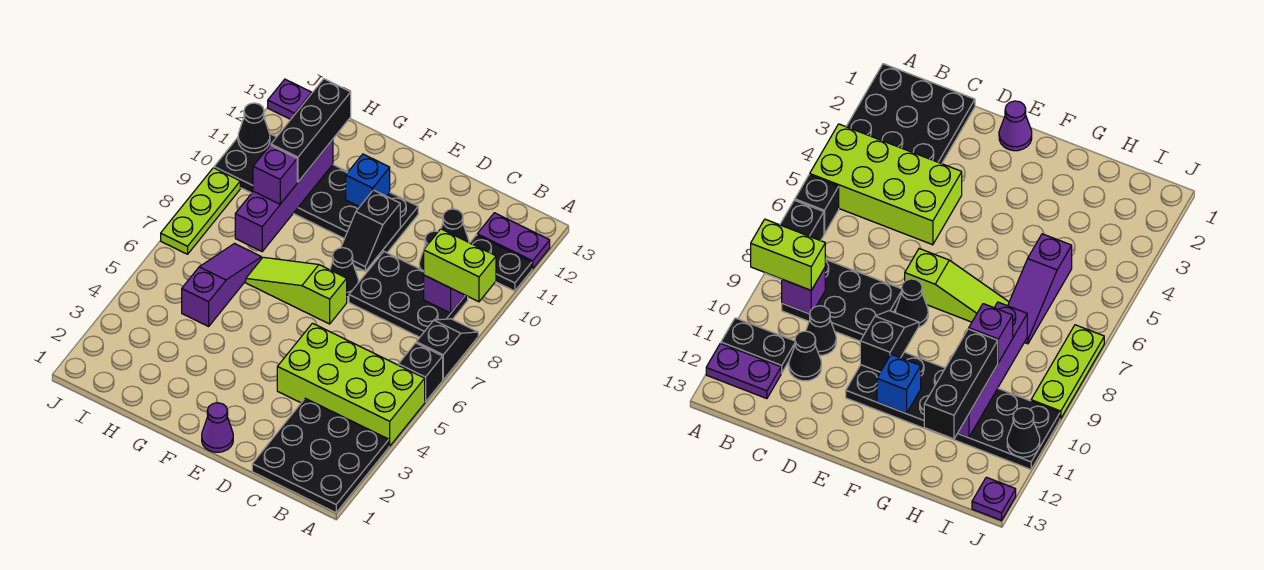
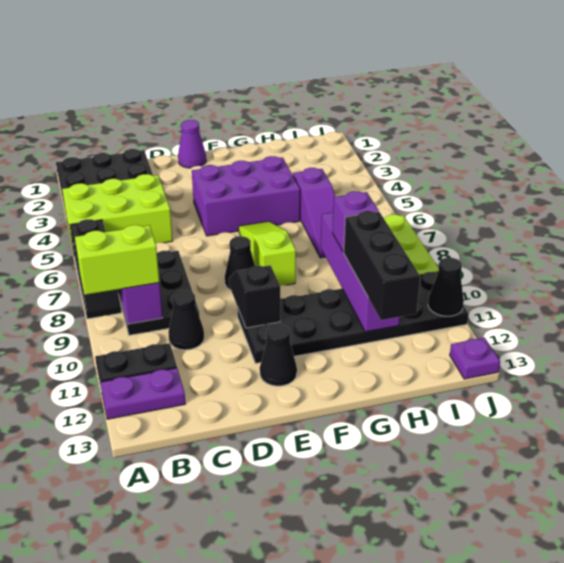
lime 2x4 brick [277,323,425,446] -> lime 2x3 brick [62,174,173,252]
black 2x3 plate [349,252,468,337] -> black 2x3 plate turned to [118,251,200,335]
black 1x1 cone [441,209,469,242] -> black 1x1 cone moved to [260,324,297,386]
none -> purple 2x3 brick [192,156,300,236]
lime 1x3 slope [246,257,347,324] -> lime 1x3 slope turned to [239,221,296,286]
blue 1x1 brick [346,154,390,207] -> none

